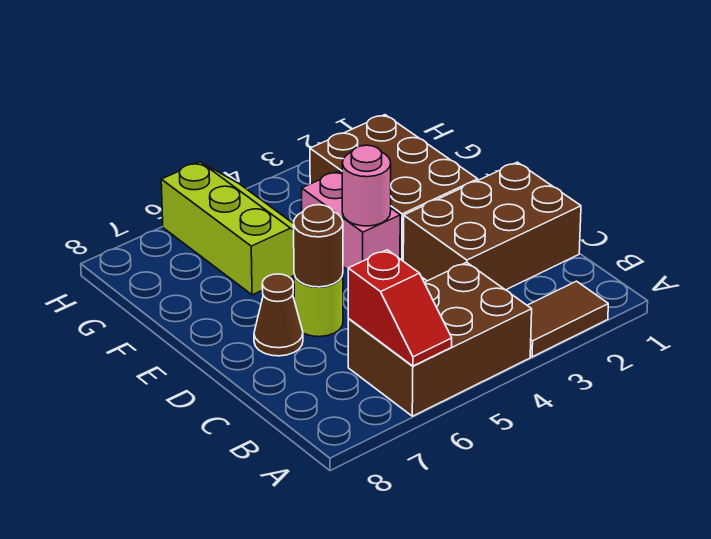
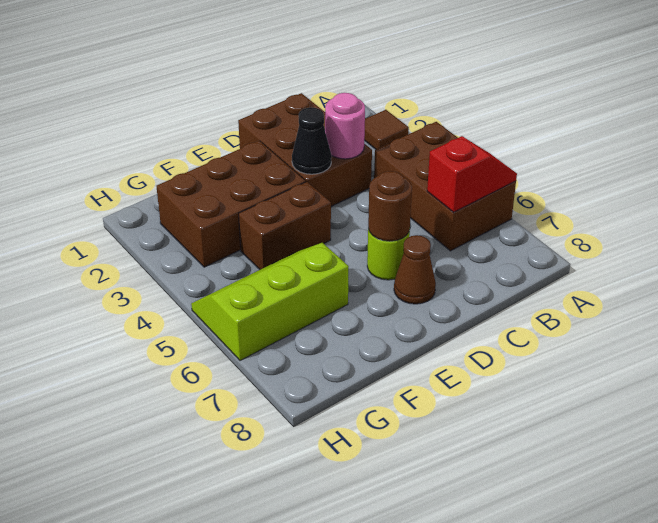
brown 1x2 tile [527,281,608,357] -> brown 1x1 tile [364,110,409,149]
none -> black 1x1 cone [292,107,332,174]
pink 1x2 brick [302,171,400,270] -> brown 1x2 brick [239,182,331,270]
pink 1x1 round brick [342,145,391,226] -> pink 1x1 round brick moved to [325,93,365,159]

